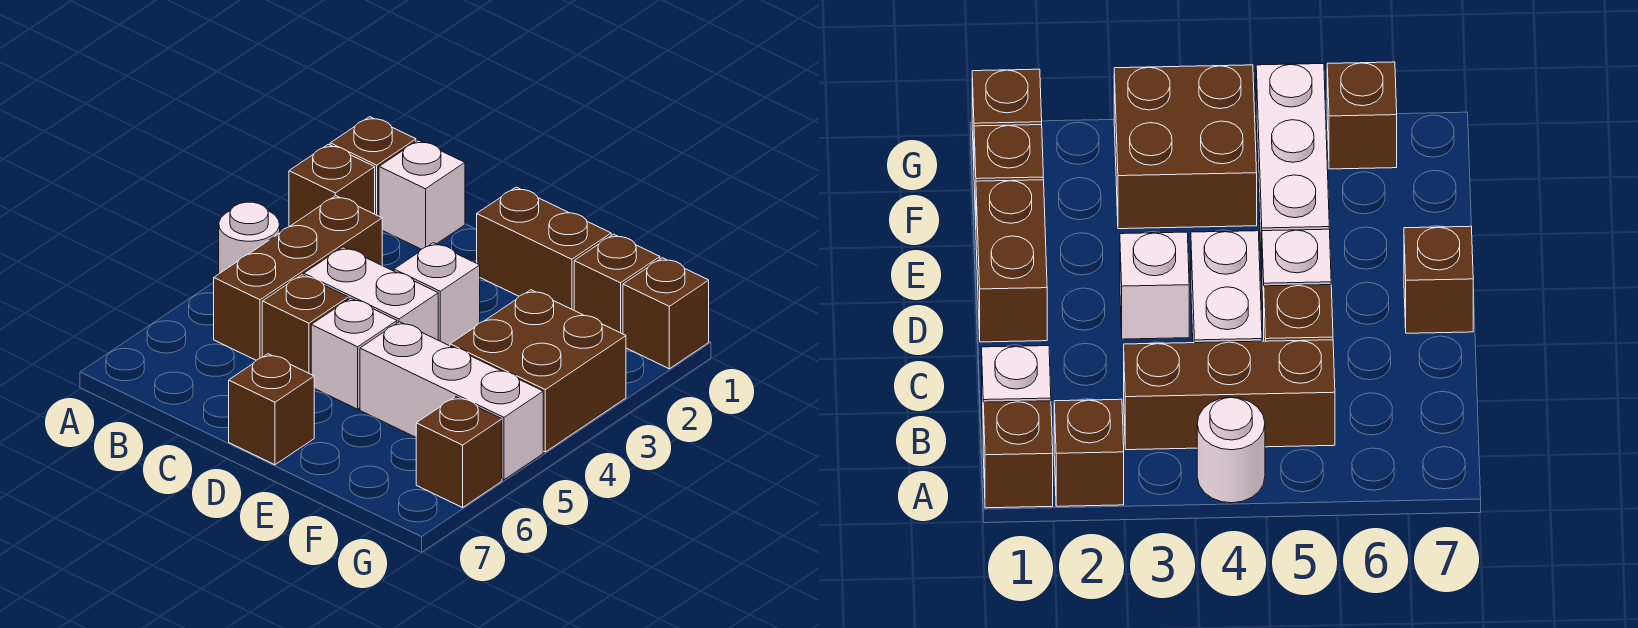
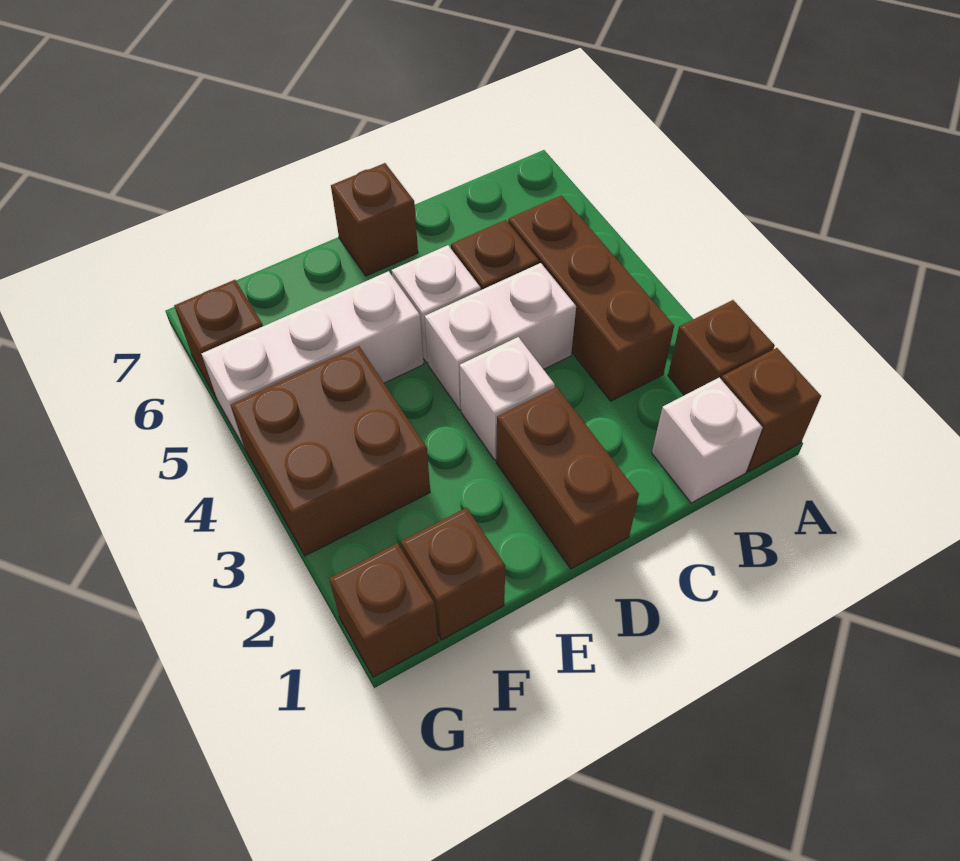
white 1x1 round brick [219,202,280,274] -> none
brown 1x2 brick [476,187,611,310] -> brown 1x2 brick turned to [496,387,639,569]

